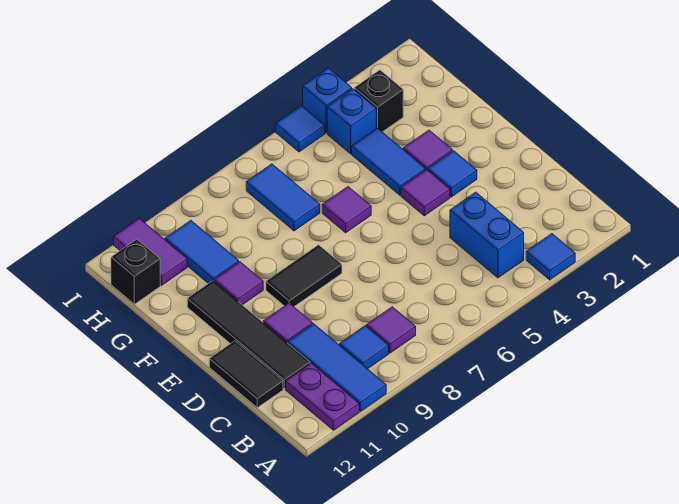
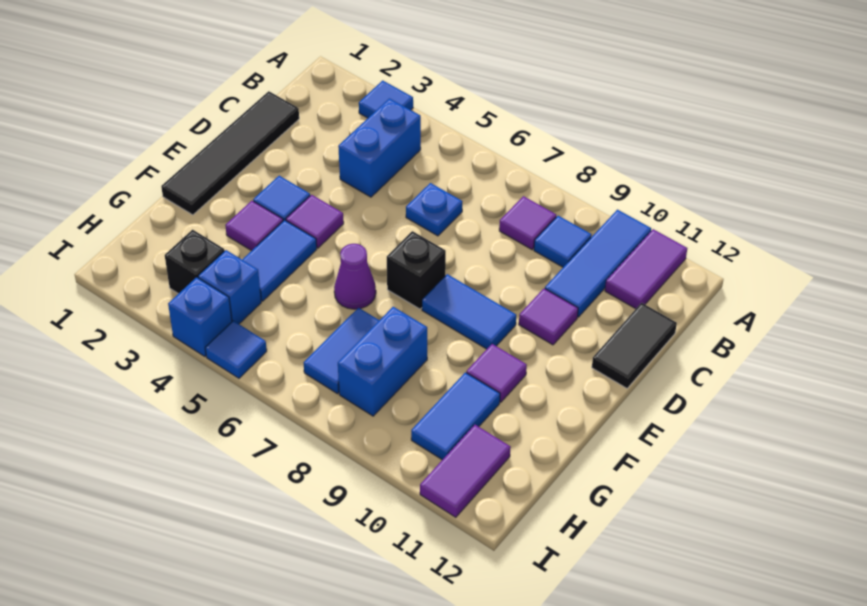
purple 1x2 plate [286,363,359,430] -> purple 1x2 tile [605,229,687,309]
none -> blue 1x1 plate [406,183,463,236]
black 1x4 tile [187,281,310,389] -> black 1x4 tile moved to [161,91,299,215]
black 1x2 tile [266,245,342,307] -> blue 1x2 tile [422,274,516,349]
purple 1x1 tile [322,187,371,233] -> purple 1x1 cone [334,244,376,309]
none -> blue 1x2 brick [338,307,427,416]
black 1x1 brick [111,239,160,304] -> black 1x1 brick moved to [387,231,446,309]

